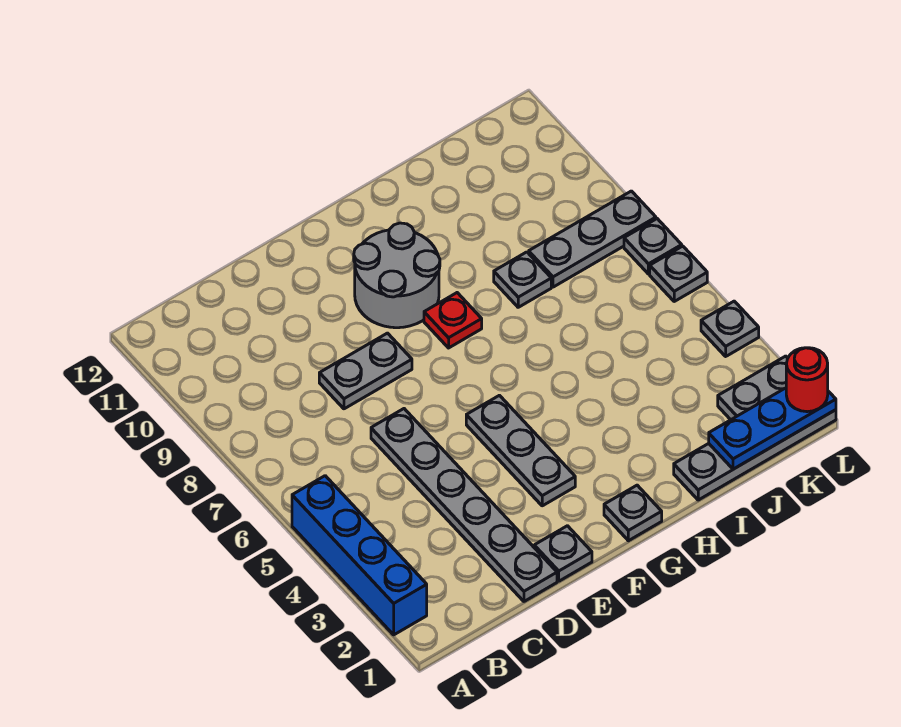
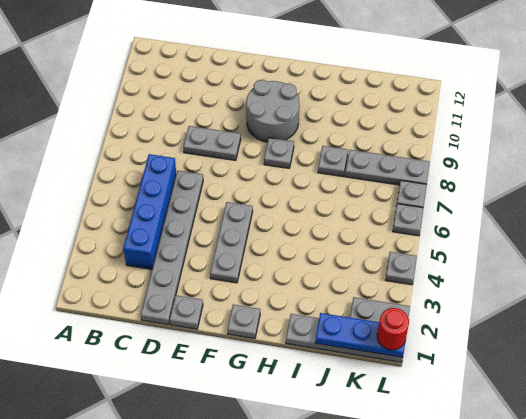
blue 1x4 brick [292,476,427,635] -> blue 1x4 brick moved to [123,154,176,269]
red 1x1 plate [424,293,482,348] -> grey 1x1 plate [264,138,294,168]

